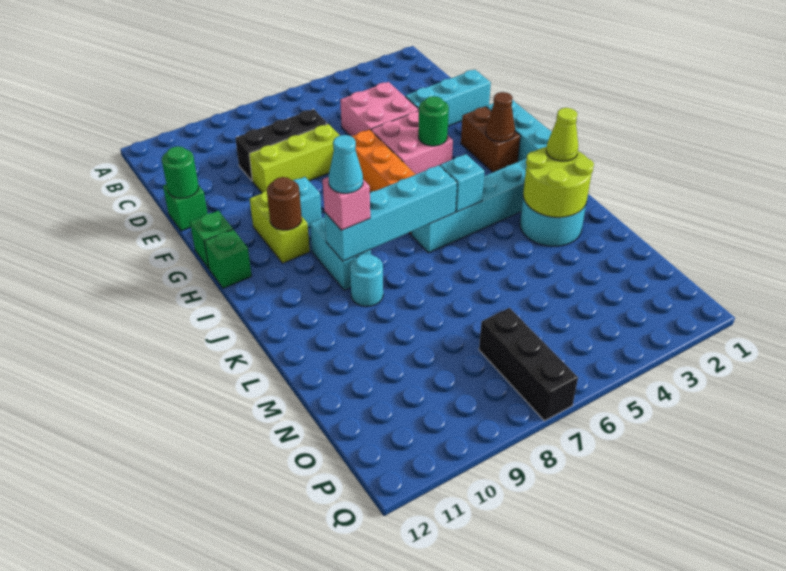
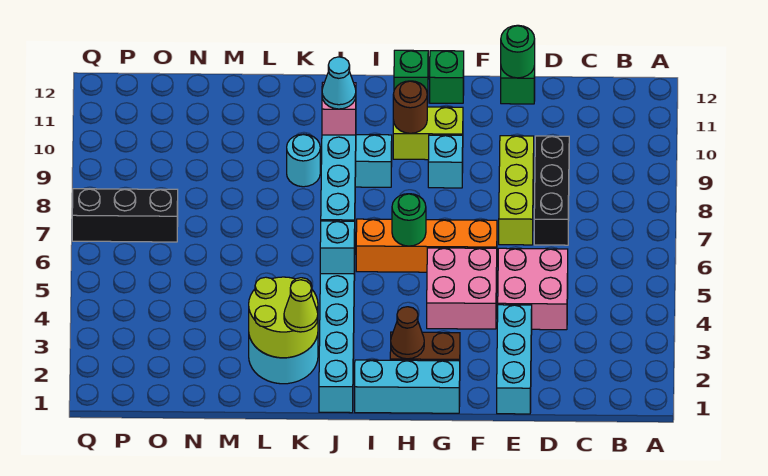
green 1x1 round brick [418,96,449,146] -> green 1x1 round brick moved to [392,194,426,246]

